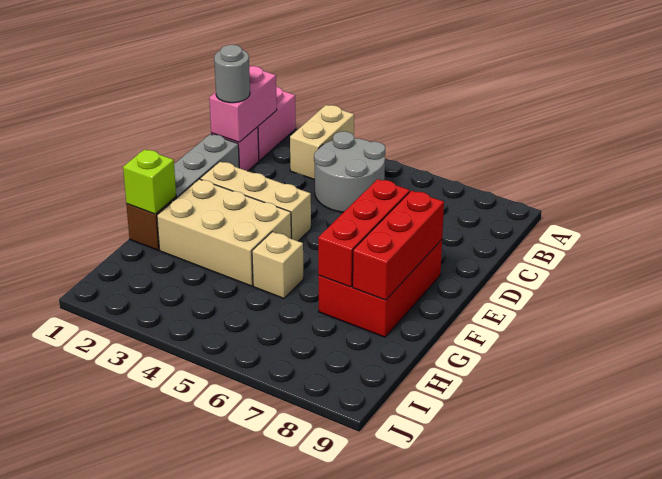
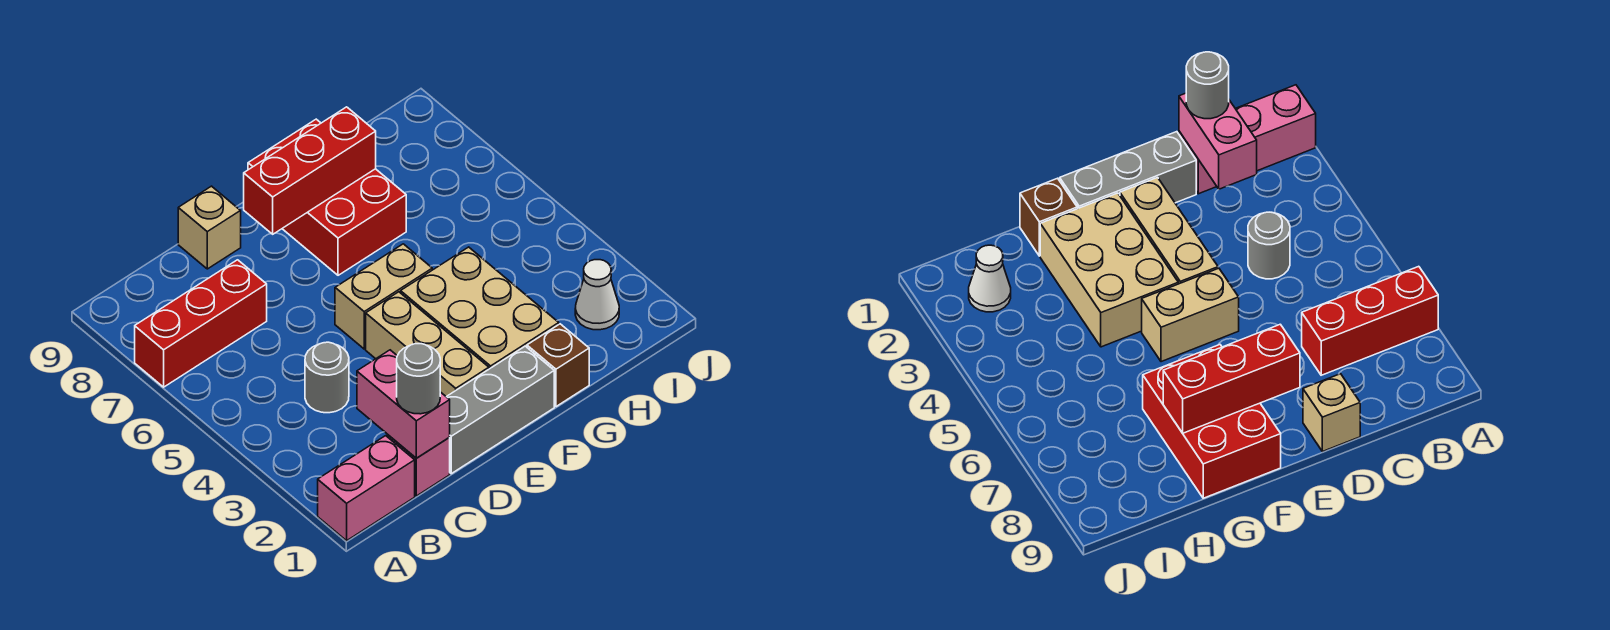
tan 1x2 brick [290,105,354,180] -> tan 1x2 brick moved to [335,244,432,349]
pink 1x2 brick [209,66,277,142] -> pink 1x2 brick turned to [357,350,450,458]
grey 2x2 round brick [314,131,385,212] -> grey 1x1 round brick [305,342,349,413]
red 2x3 brick [318,240,442,337] -> red 2x3 brick turned to [248,119,406,275]
red 1x3 brick [318,179,410,287] -> red 1x3 brick moved to [135,260,267,387]
lime 1x1 brick [123,149,176,214] -> none
tan 1x1 brick [252,232,304,299] -> tan 1x1 brick moved to [178,186,241,269]
none -> white 1x1 cone [575,260,619,330]

